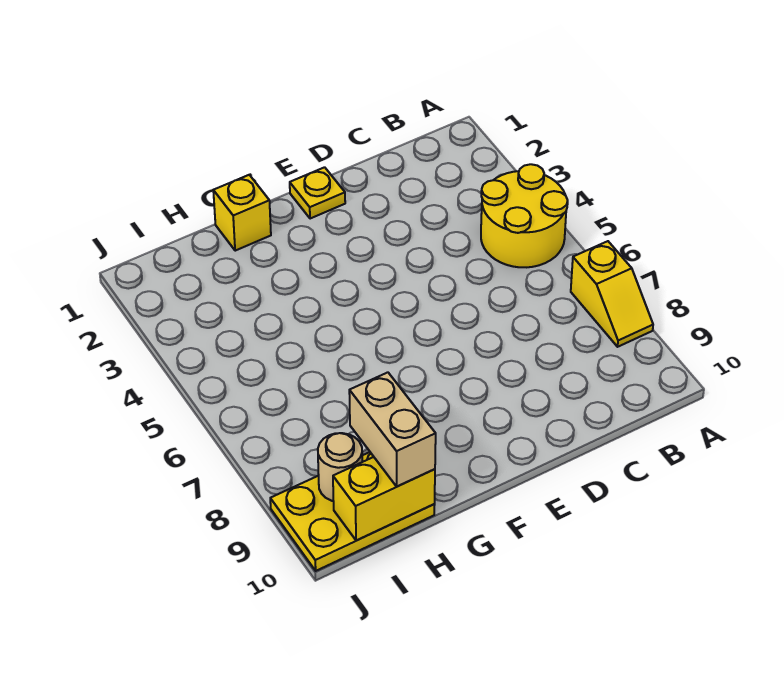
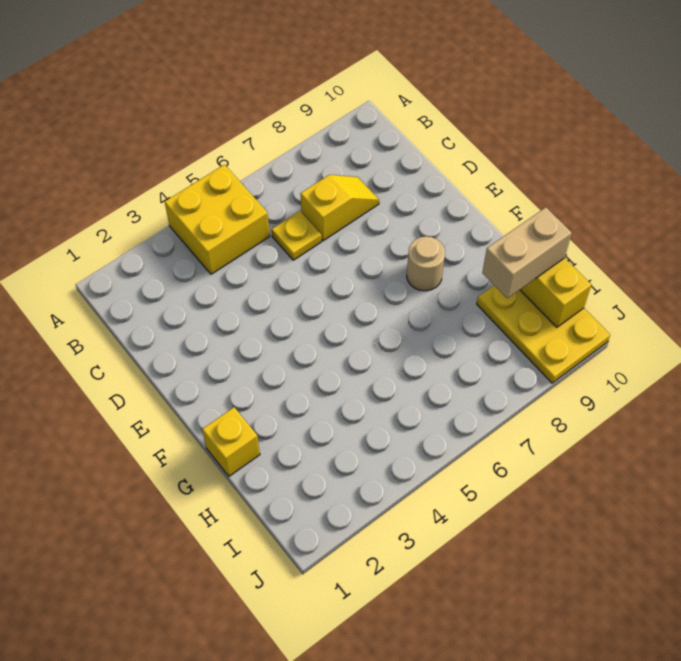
yellow 2x2 round brick [481,164,568,267] -> yellow 2x2 brick [165,165,270,274]
yellow 1x2 slope [571,241,653,347] -> yellow 1x2 slope moved to [300,175,379,241]
yellow 1x1 plate [290,167,345,219] -> yellow 1x1 plate moved to [272,211,321,260]
tan 1x1 round brick [318,433,362,501] -> tan 1x1 round brick moved to [407,236,445,291]

